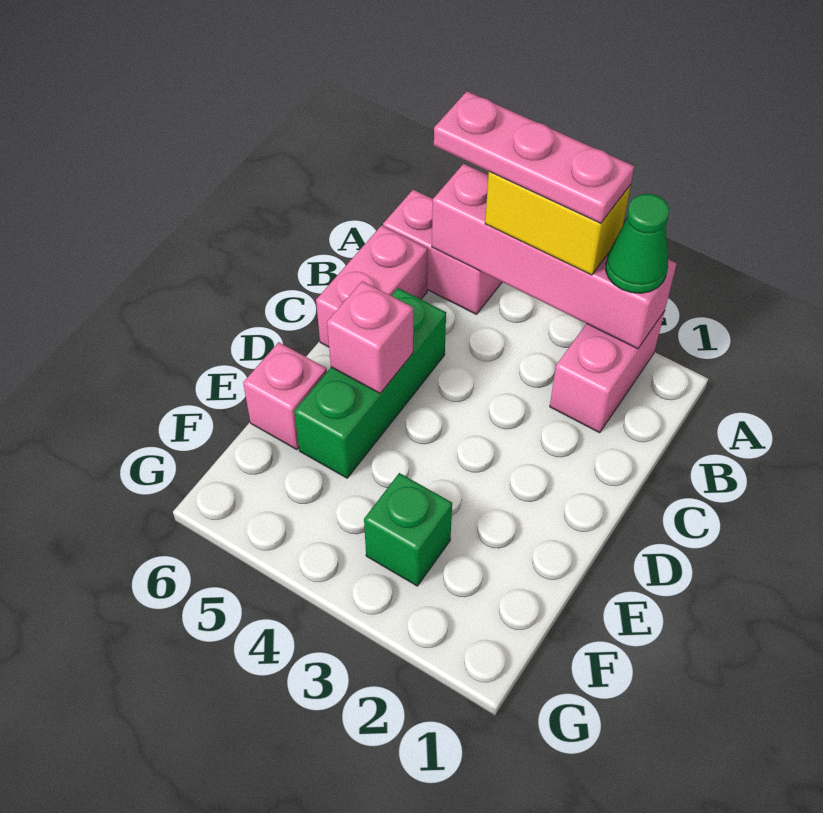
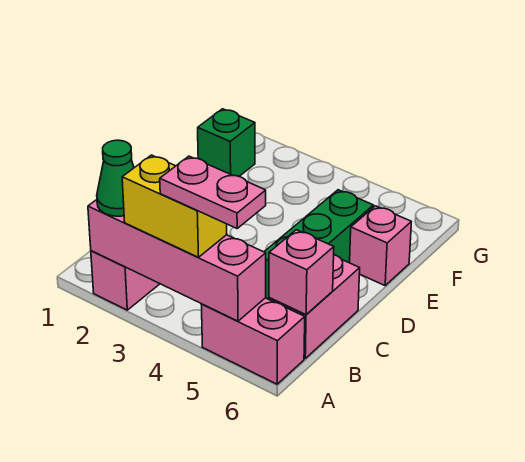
pink 1x3 plate [434,91,634,223] -> pink 1x2 plate [160,156,266,228]
pink 1x1 brick [327,281,413,393] -> pink 1x1 brick moved to [269,230,334,315]
green 1x1 brick [364,473,452,586] -> green 1x1 brick moved to [198,109,255,176]

